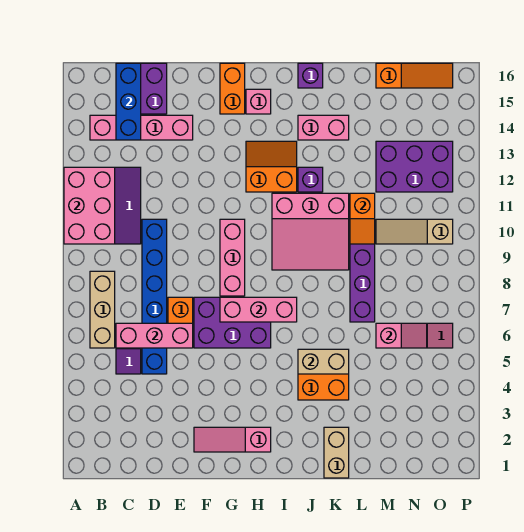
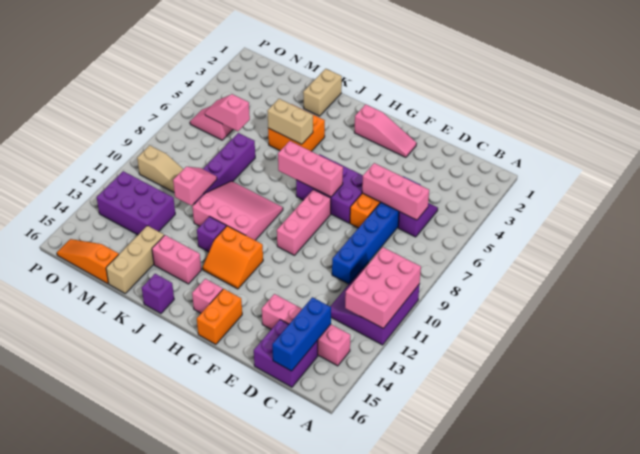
tan 1x3 brick [90,271,115,348] -> tan 1x3 brick moved to [106,226,164,293]
orange 1x2 slope [350,193,375,244] -> pink 1x2 slope [173,167,217,206]

